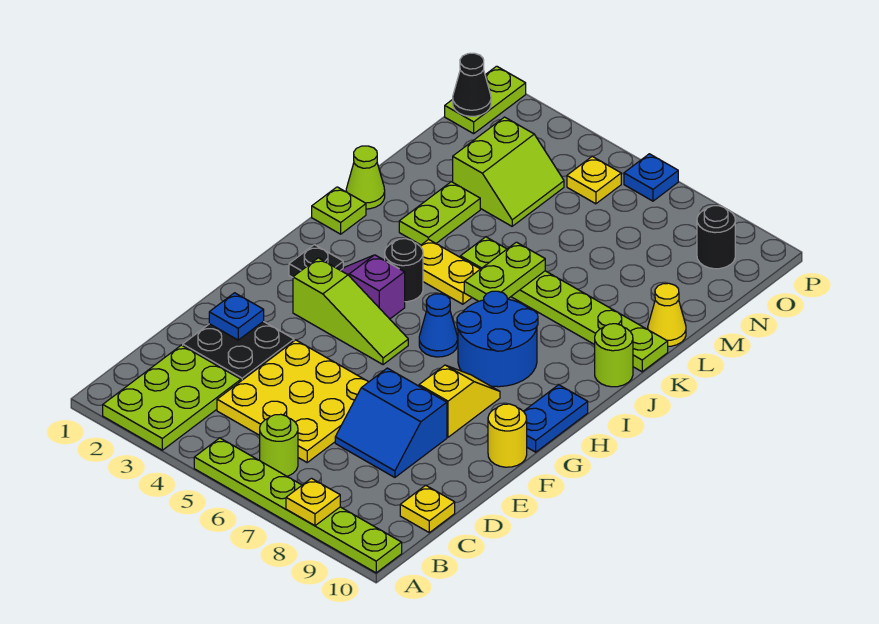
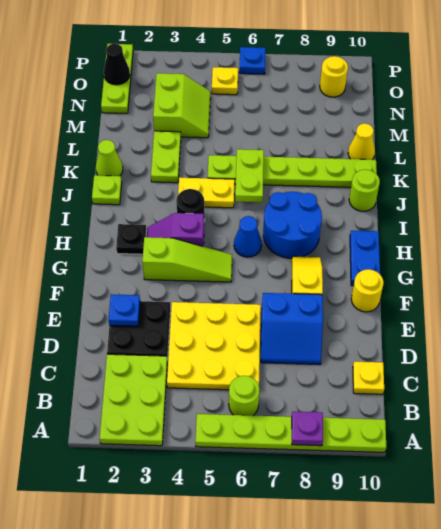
yellow 1x1 plate [286,478,340,526] -> purple 1x1 plate [292,412,323,446]
lime 1x2 plate [445,66,526,134] -> lime 1x3 plate [101,44,133,113]
black 1x1 round brick [697,206,735,269] -> yellow 1x1 round brick [320,56,348,97]

